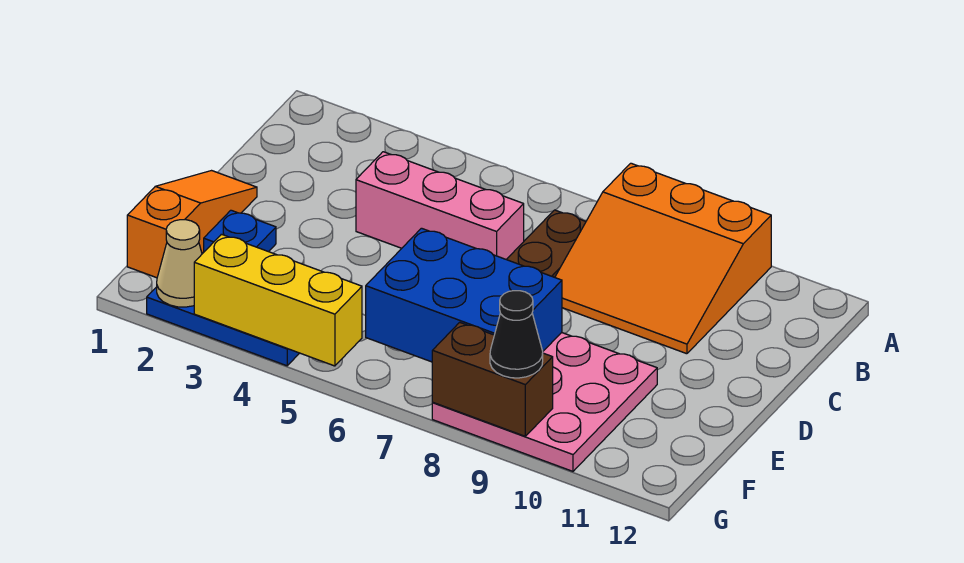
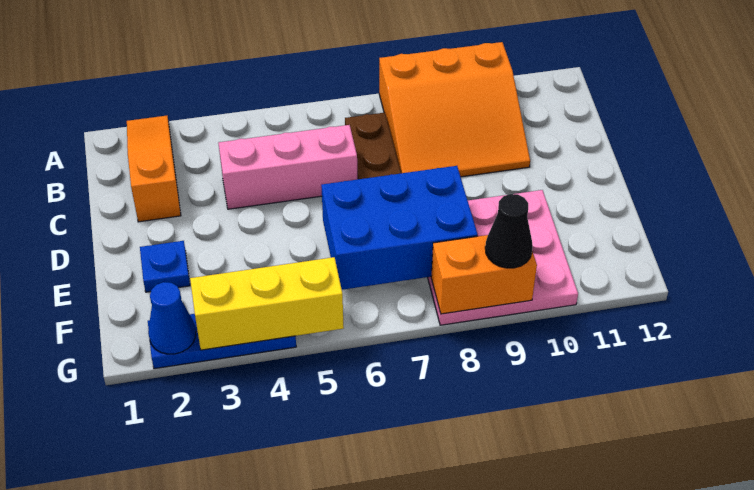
orange 1x3 slope [127,171,257,278] -> orange 1x3 slope moved to [127,116,181,222]
tan 1x1 cone [157,220,202,307] -> blue 1x1 cone [148,282,196,354]
brown 1x2 brick [432,322,553,436] -> orange 1x2 brick [431,235,537,314]

